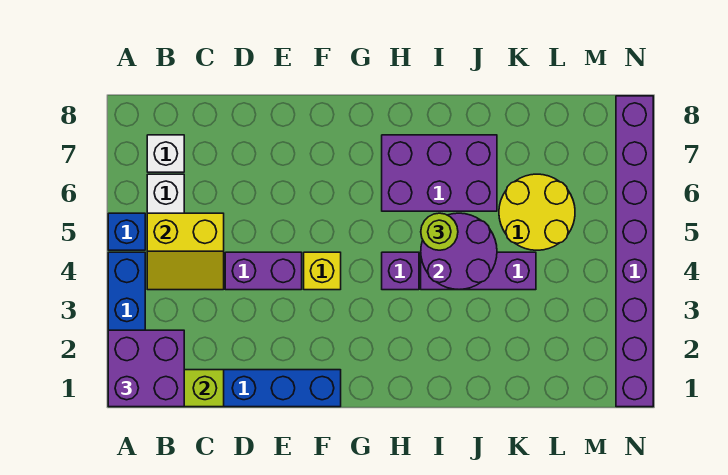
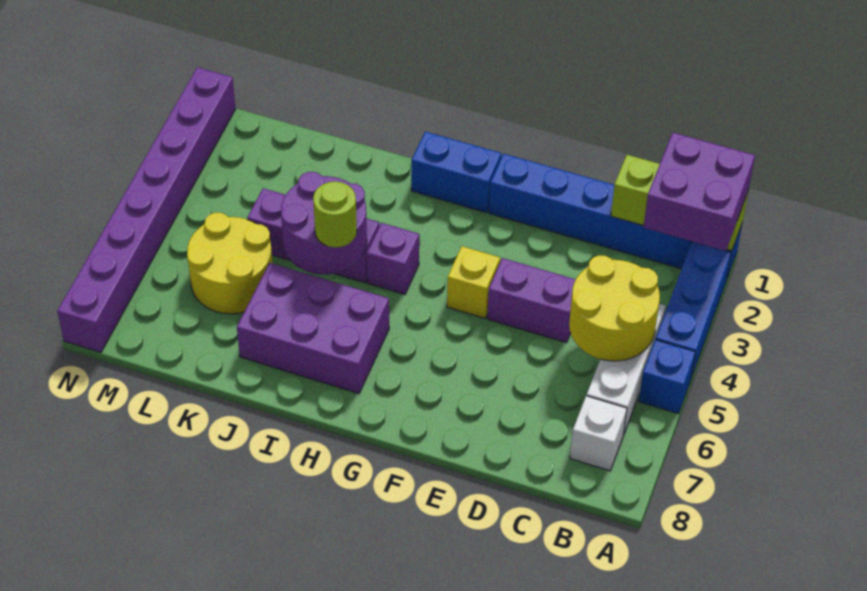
yellow 2x2 slope [147,213,224,290] -> yellow 2x2 round brick [569,255,660,361]
none -> blue 1x2 brick [411,132,501,213]

